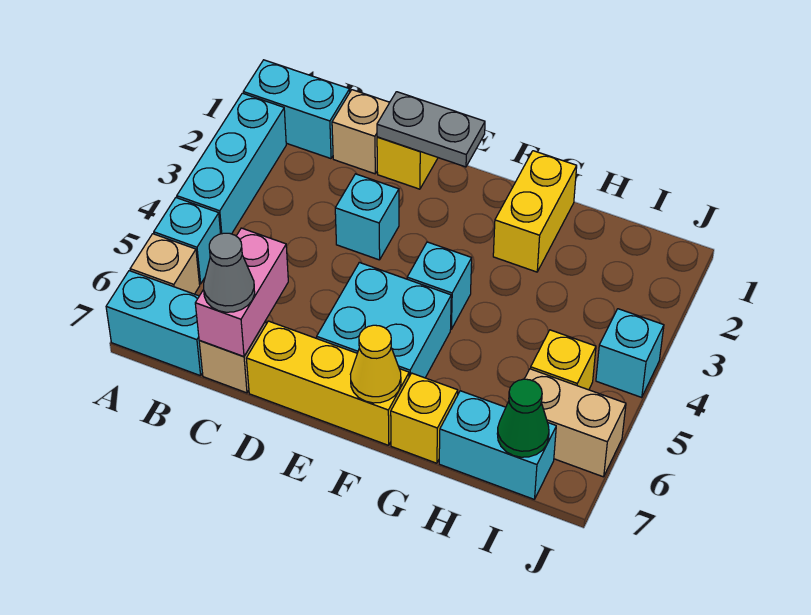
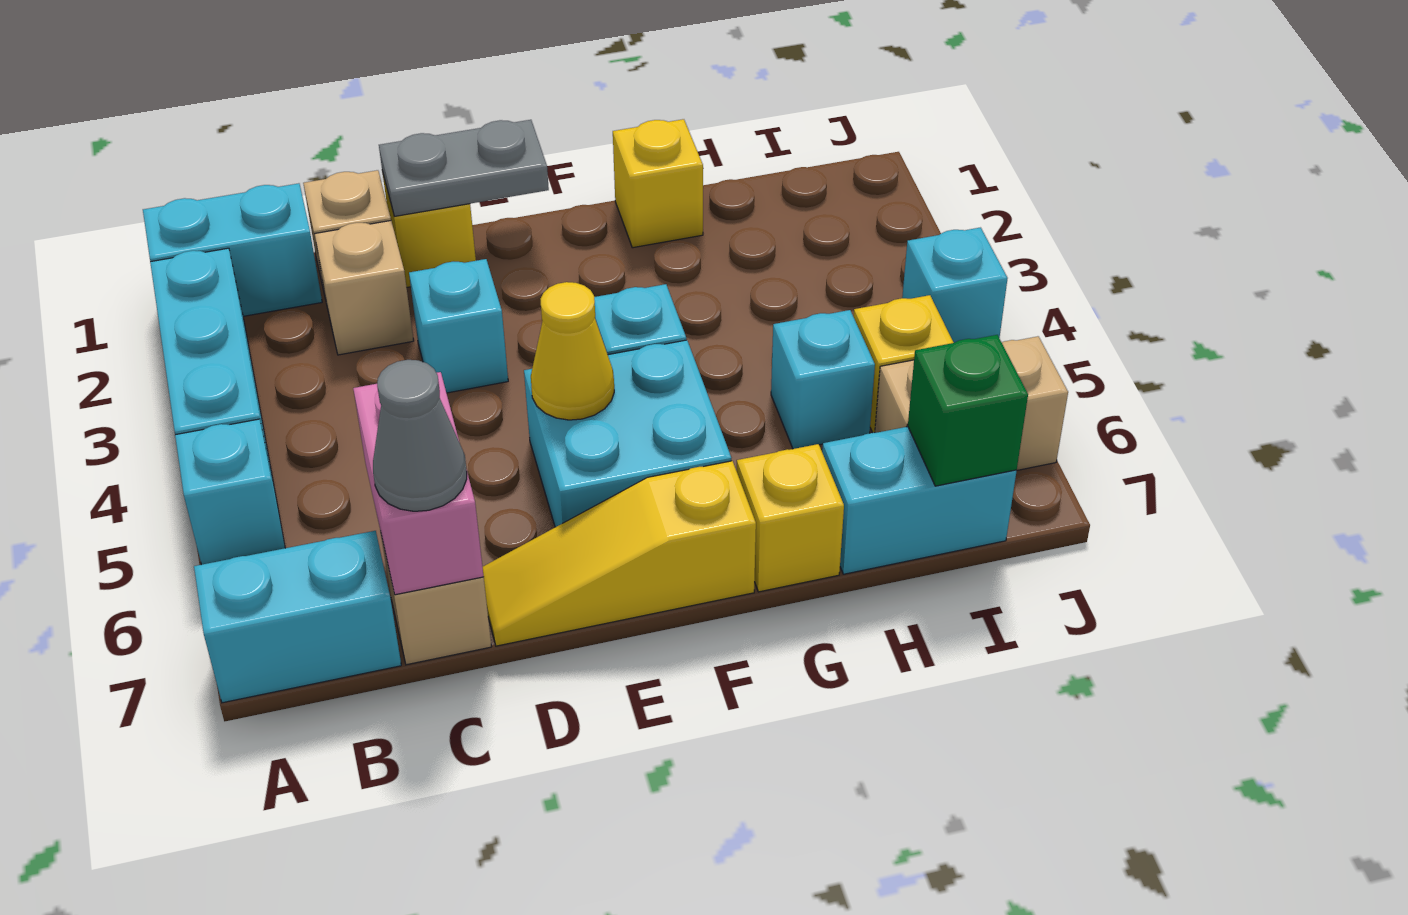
tan 1x1 brick [130,234,200,294] -> tan 1x1 brick moved to [315,221,414,355]
yellow 1x3 brick [246,321,409,445] -> yellow 1x3 slope [483,461,756,646]
yellow 1x1 cone [350,325,401,403] -> yellow 1x1 cone moved to [531,282,614,420]
yellow 1x2 brick [493,151,577,272] -> yellow 1x1 brick [613,119,703,248]
none -> cyan 1x1 brick [771,310,875,449]
green 1x1 cone [497,379,549,457] -> green 1x1 brick [908,335,1028,486]

